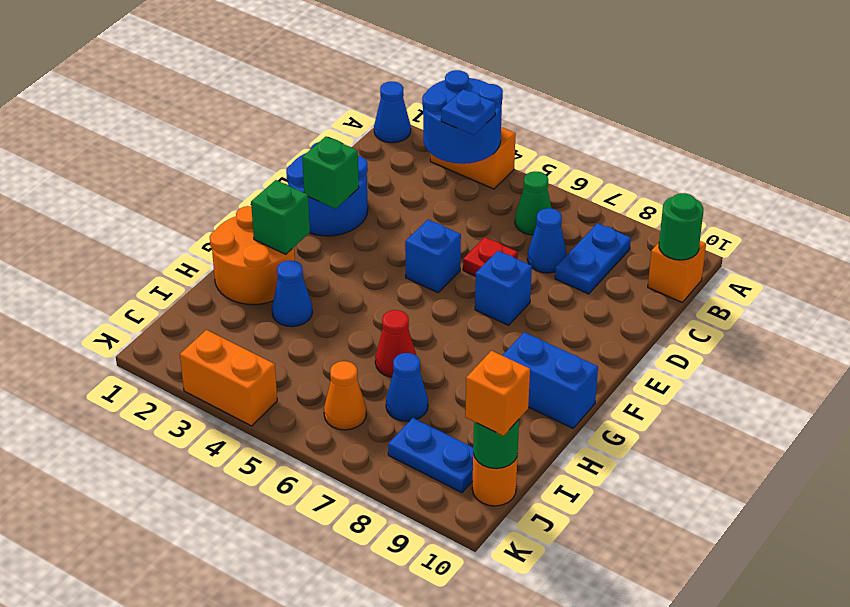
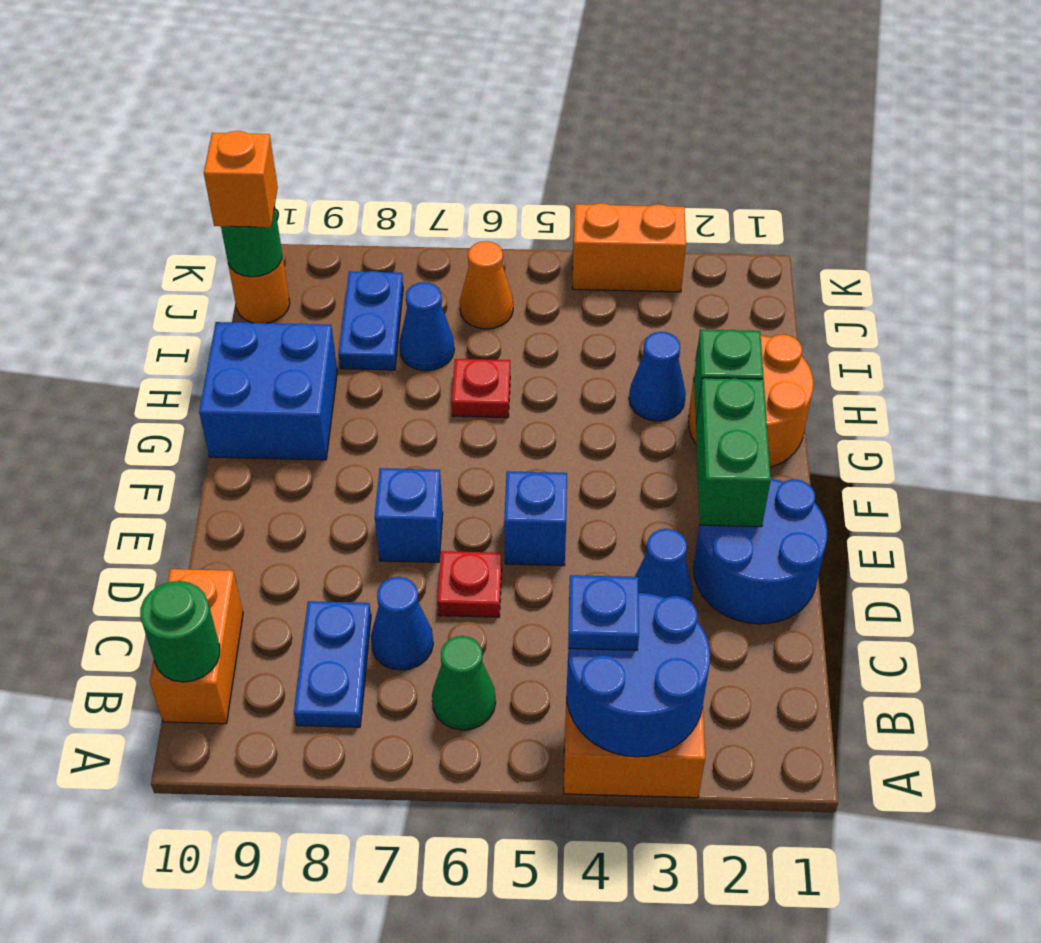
blue 1x1 cone [374,82,411,143] -> blue 1x1 cone moved to [635,529,692,602]
orange 1x1 brick [648,241,706,302] -> orange 1x2 brick [150,569,243,724]
green 1x1 brick [302,137,359,209] -> green 1x2 brick [696,378,771,527]
blue 1x2 brick [502,332,598,428] -> blue 2x2 brick [199,322,337,460]
red 1x1 cone [375,310,416,377] -> red 1x1 plate [452,359,510,418]
blue 1x2 plate [388,418,473,493] -> blue 1x2 plate turned to [339,271,403,370]

